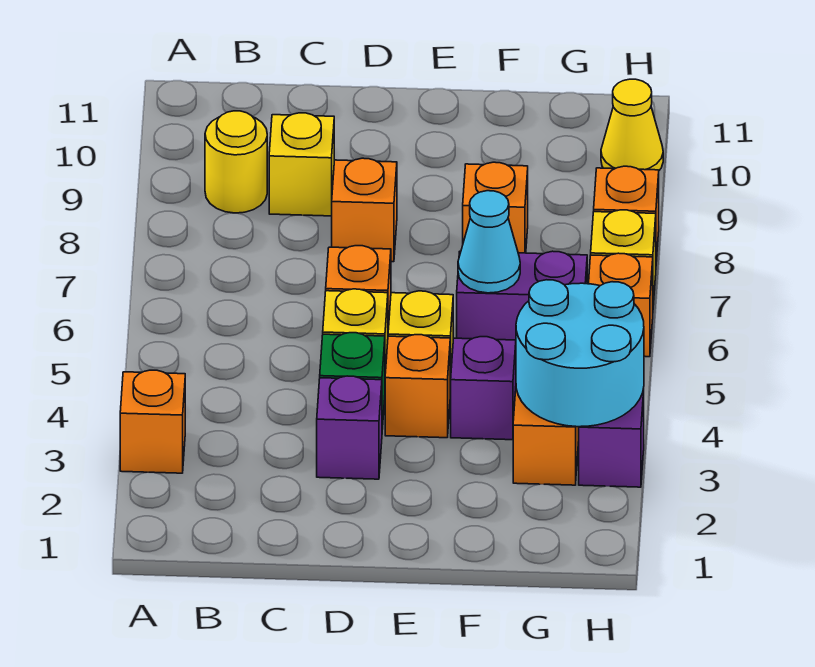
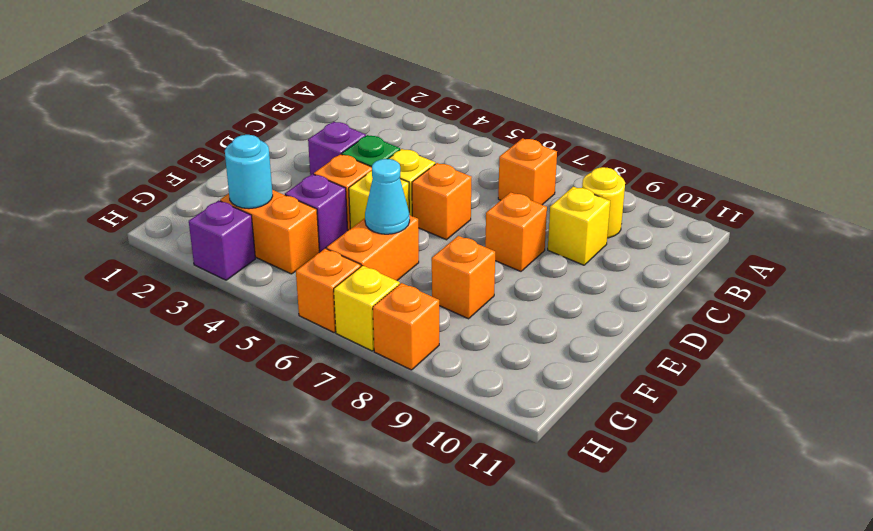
orange 1x1 brick [120,370,185,473] -> orange 1x1 brick moved to [498,138,557,205]
purple 1x2 brick [457,251,587,340] -> orange 1x2 brick [327,215,419,281]
cyan 2x2 round brick [516,280,644,427] -> cyan 1x1 round brick [225,135,273,209]
yellow 1x1 cone [601,79,663,170] -> none

